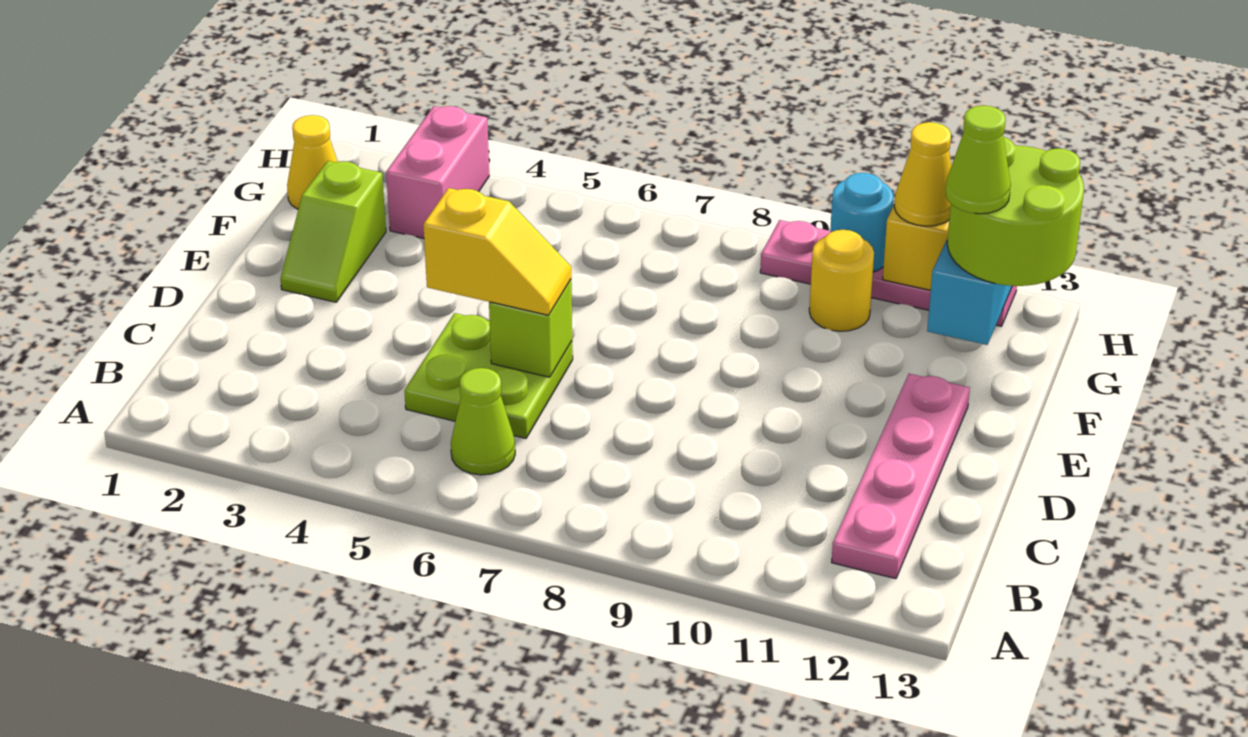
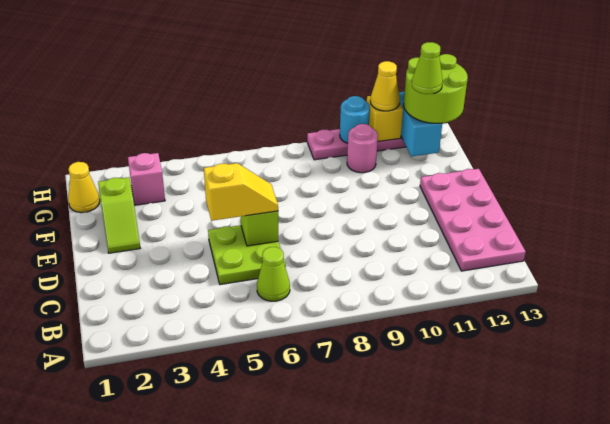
pink 1x4 plate [832,374,970,579] -> pink 2x4 plate [420,169,526,271]
pink 1x2 brick [386,106,489,238] -> pink 1x1 brick [128,153,165,205]
yellow 1x1 round brick [809,230,874,331] -> pink 1x1 round brick [347,124,378,173]

